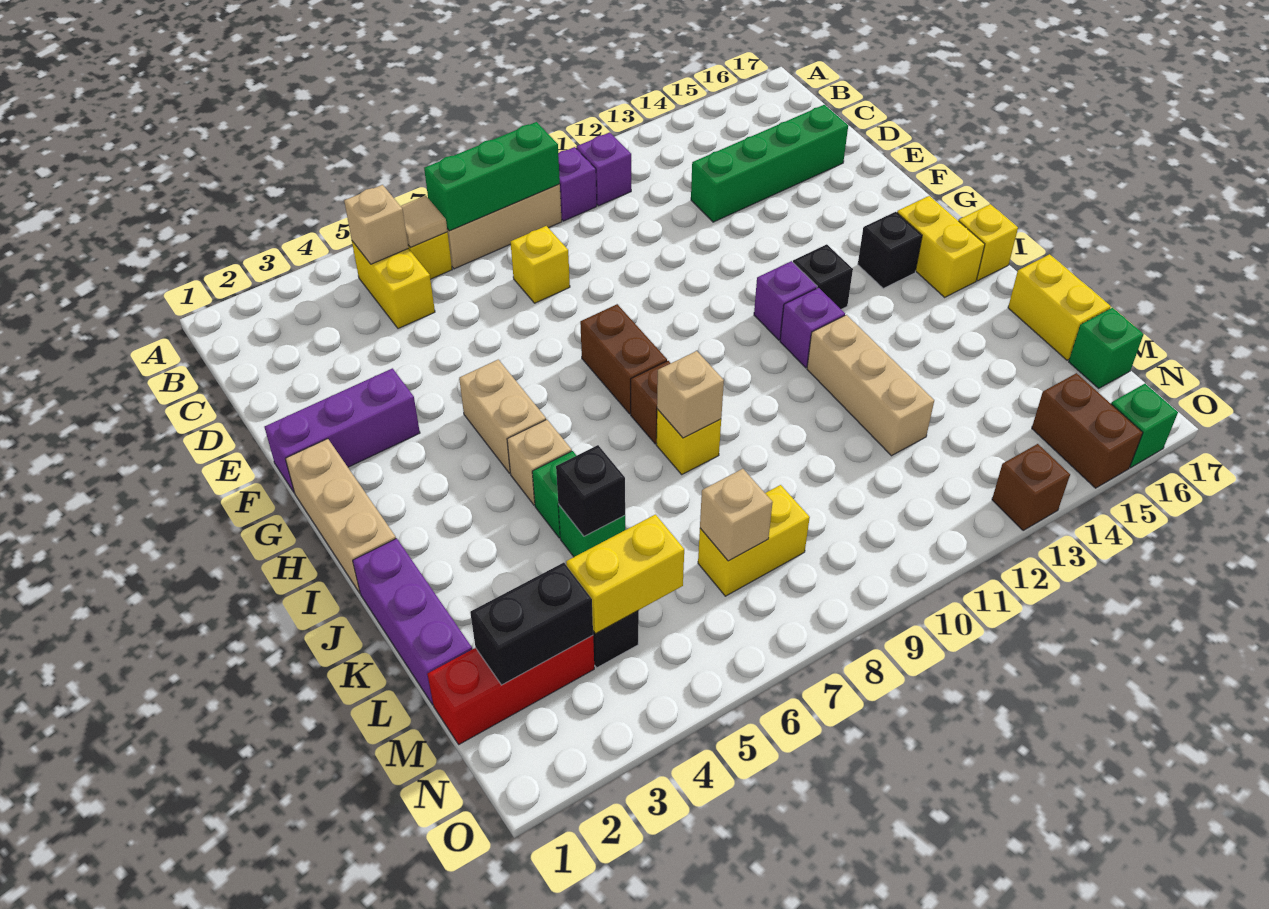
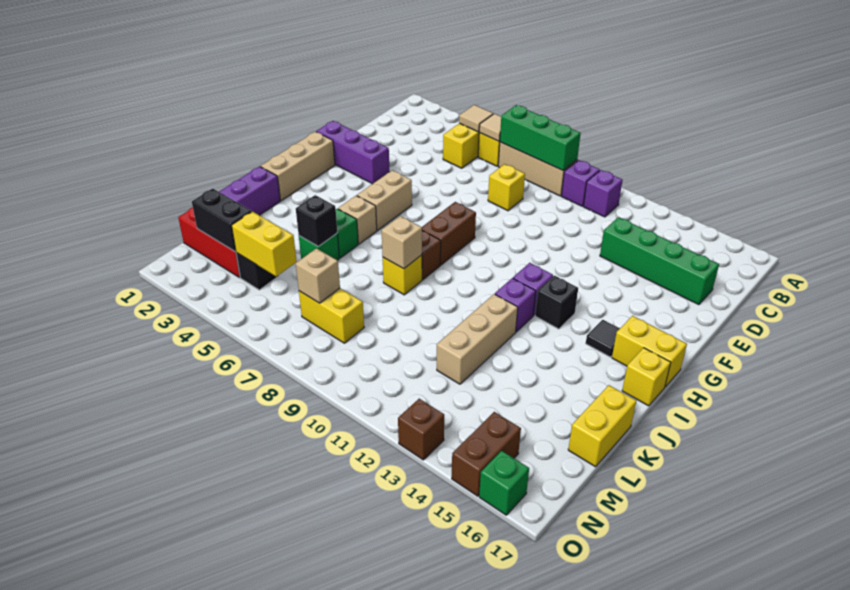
tan 1x1 brick [344,185,408,264] -> tan 1x1 tile [459,105,493,132]
black 1x1 brick [858,212,922,288] -> black 1x1 tile [586,320,620,357]
yellow 1x2 brick [897,196,985,297] -> yellow 1x2 brick turned to [612,316,687,387]
green 1x1 brick [1069,308,1144,389] -> none

